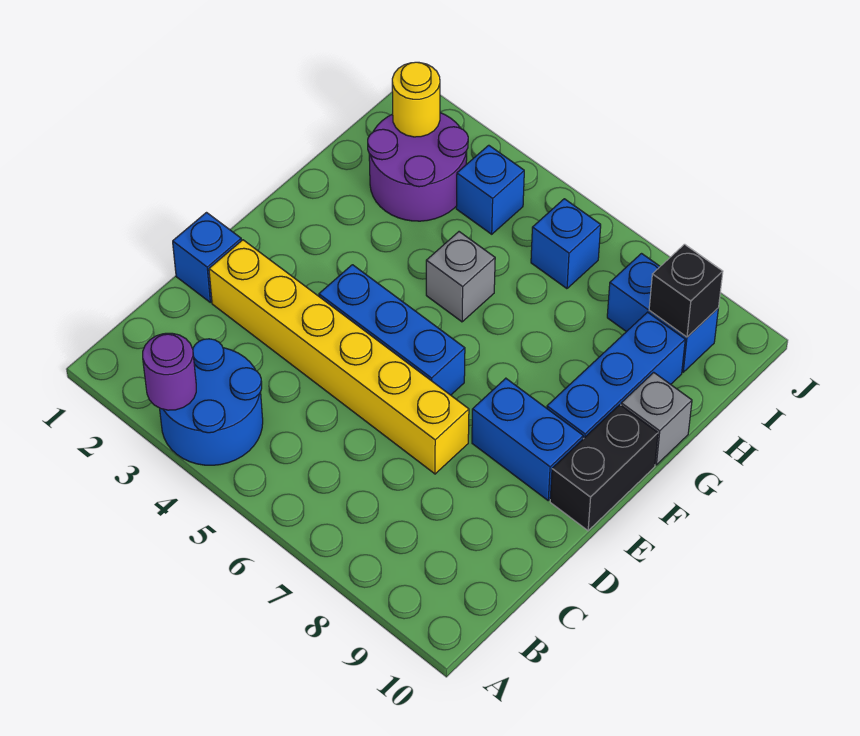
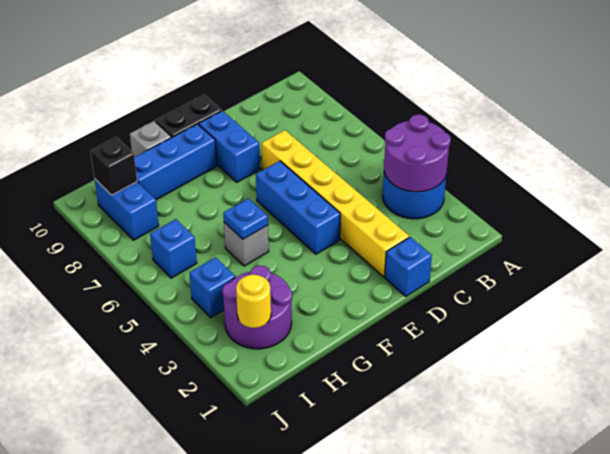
purple 1x1 round brick [143,333,196,410] -> purple 2x2 round brick [384,115,451,192]
none -> blue 1x1 plate [223,198,268,239]

